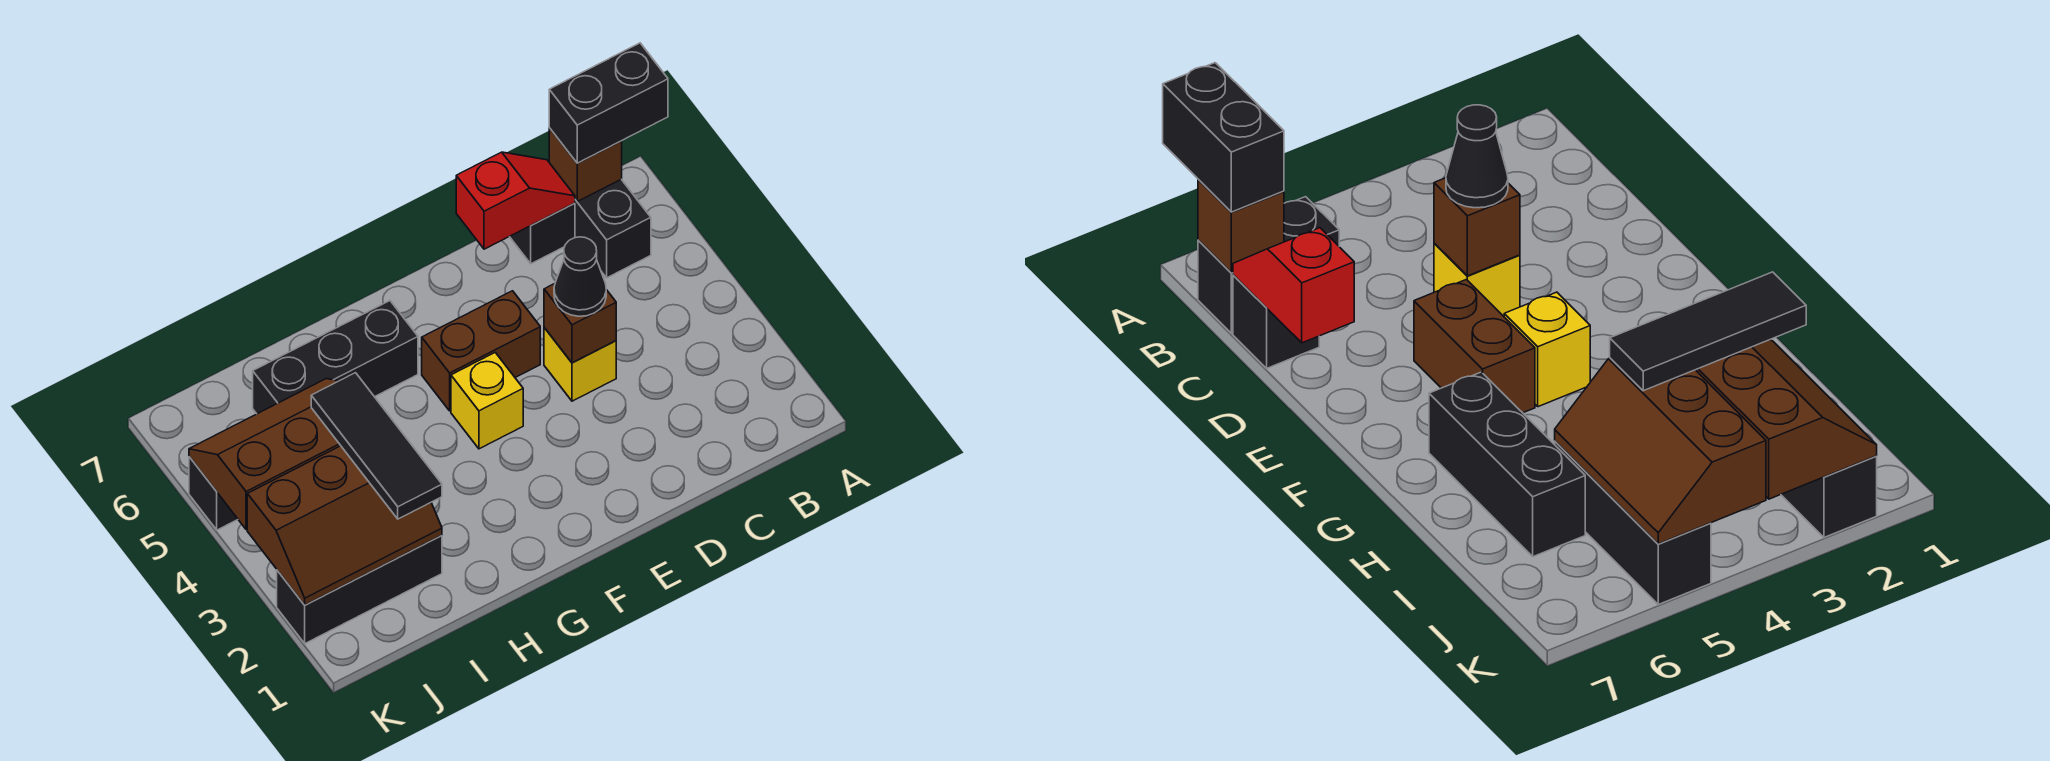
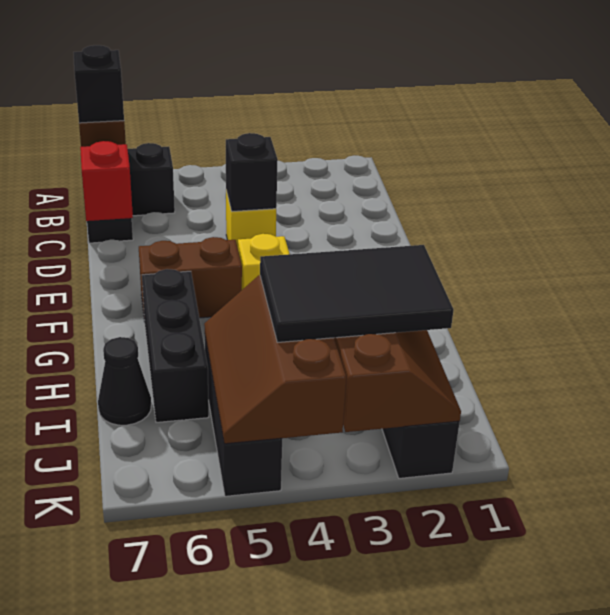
black 1x2 brick [549,43,668,163] -> black 1x1 brick [74,45,124,123]
brown 1x1 brick [544,284,616,363] -> black 1x1 brick [226,133,278,212]
black 1x1 cone [554,237,606,316] -> black 1x1 cone moved to [98,337,151,425]
brown 1x2 brick [422,291,540,411] -> brown 1x2 brick turned to [139,237,242,318]
black 1x3 tile [311,373,442,519] -> black 2x3 tile [260,245,454,342]

